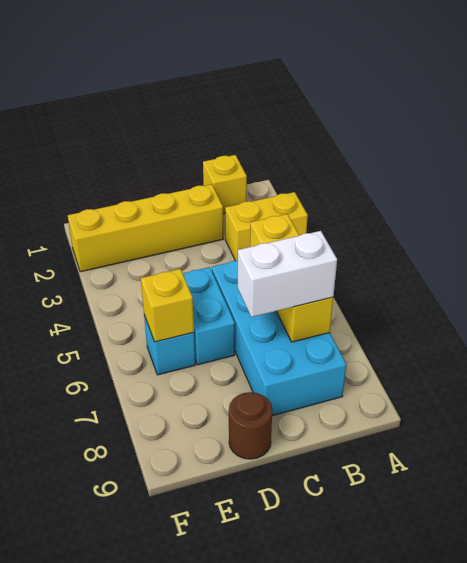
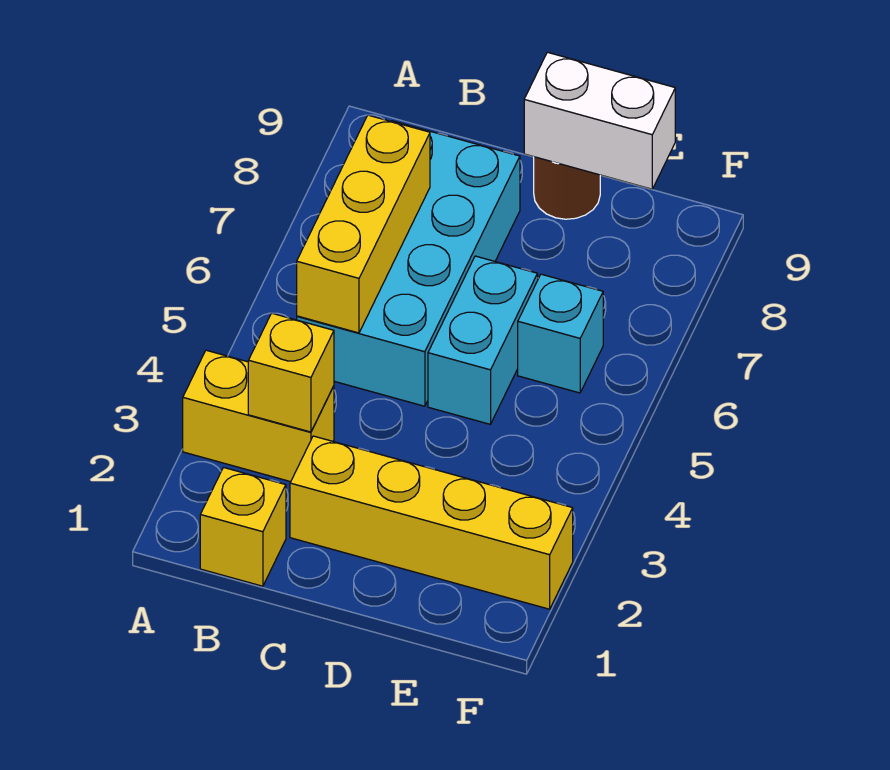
white 1x2 brick [238,231,337,317] -> white 1x2 brick moved to [524,52,675,189]
yellow 1x1 brick [141,269,194,342] -> yellow 1x1 brick moved to [248,313,334,432]

